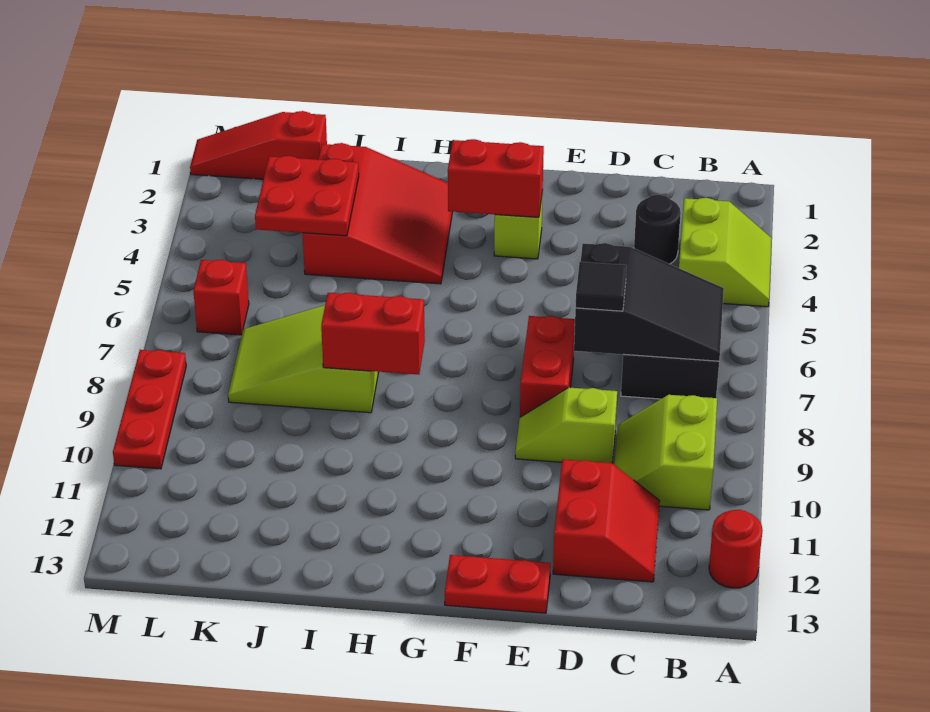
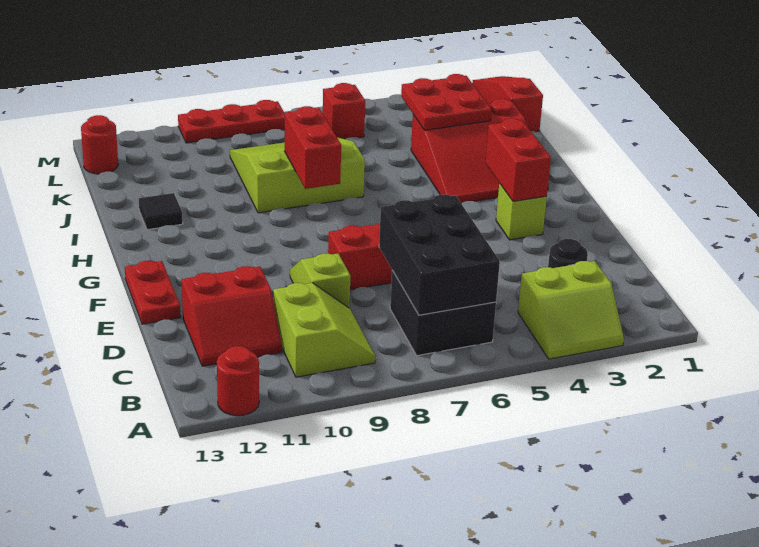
black 2x3 slope [574,243,724,361] -> black 2x3 brick [379,195,500,315]
lime 2x2 slope [614,395,717,510] -> lime 2x2 slope turned to [273,283,375,377]
black 1x1 tile [576,262,627,311] -> black 1x1 tile moved to [139,193,183,230]
lime 2x3 slope [228,305,379,413] -> lime 3x3 slope [230,137,365,213]
none -> red 1x1 round brick [81,115,118,174]

